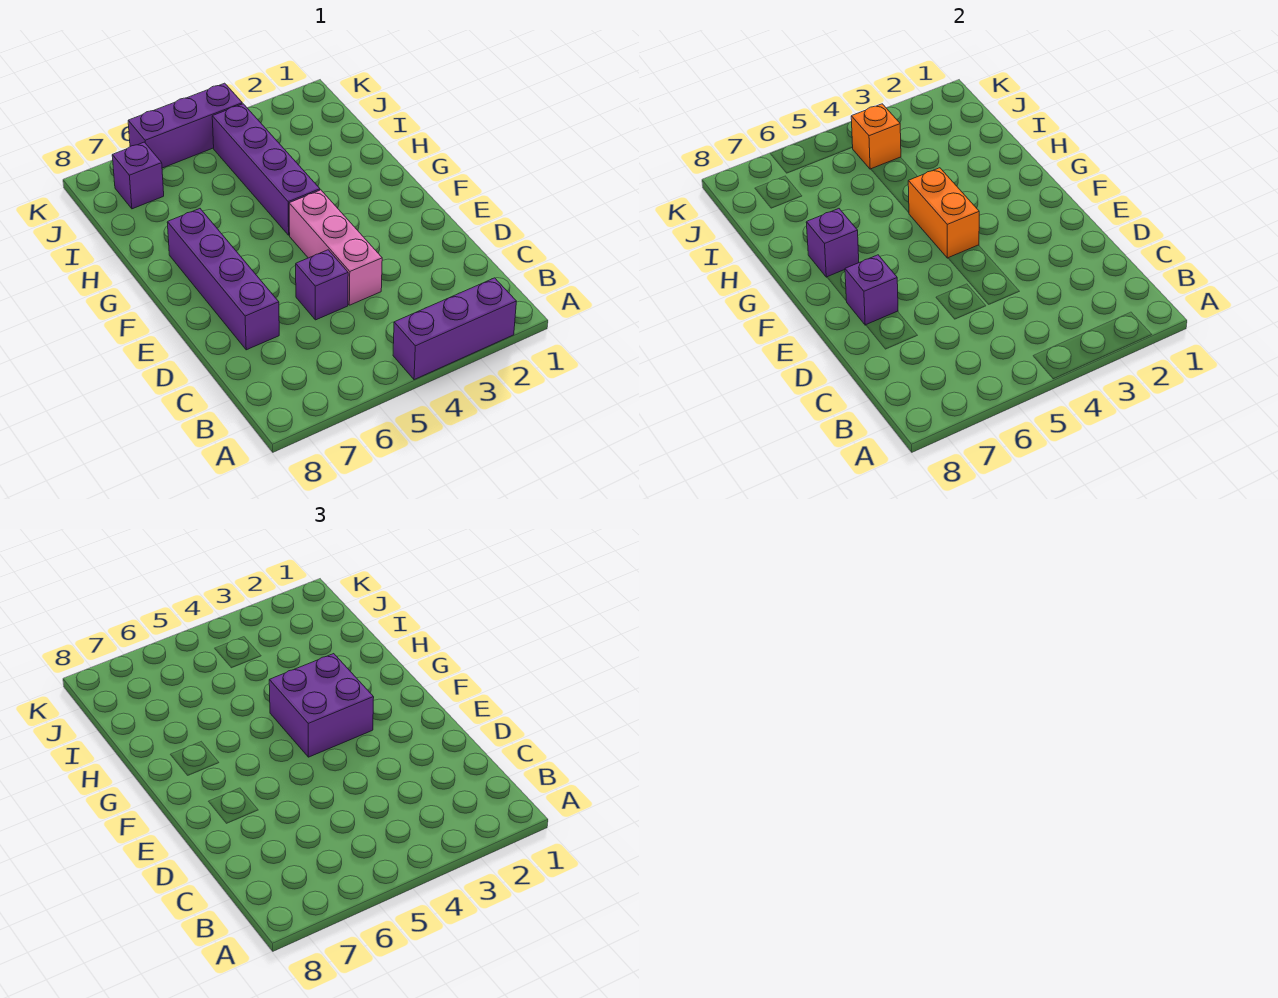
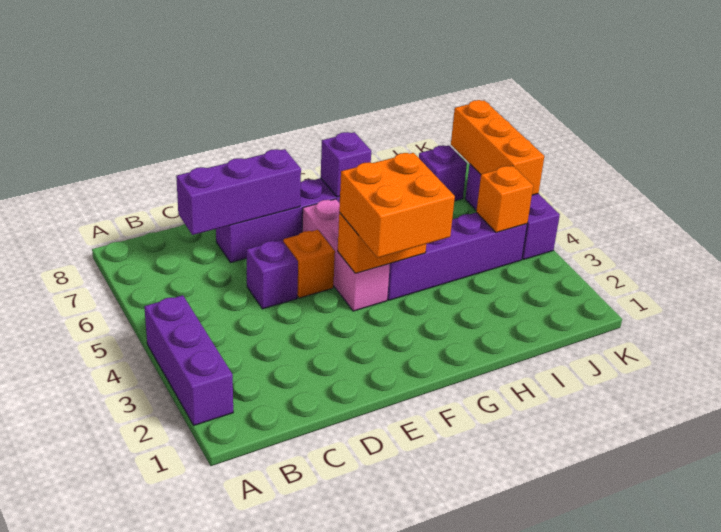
pink 1x3 brick [289,190,382,305] -> pink 1x3 brick turned to [302,199,390,311]
none -> orange 1x1 brick [283,230,335,298]
purple 1x1 brick [845,255,898,325] -> purple 1x3 brick [176,149,301,235]
purple 2x2 brick [269,654,374,757] -> orange 2x2 brick [339,153,455,258]
none -> orange 1x3 brick [451,100,544,195]

